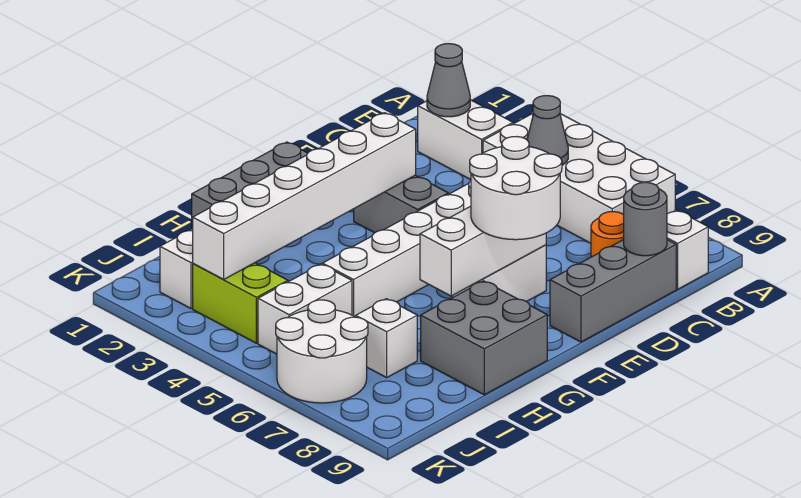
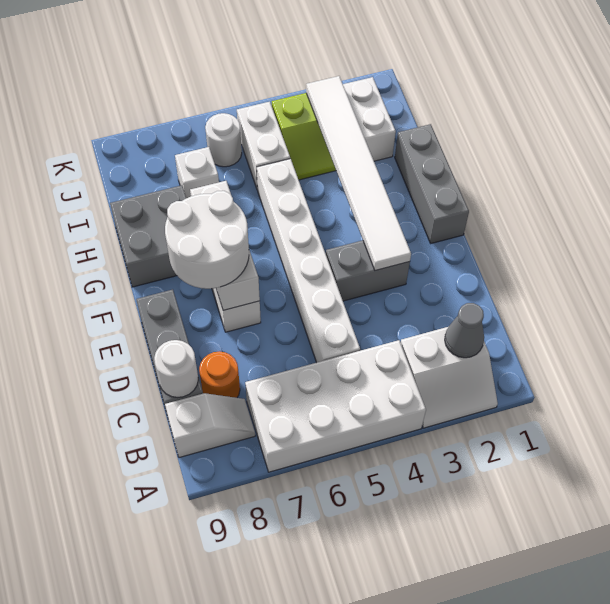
grey 1x1 cone [527,96,568,165] -> none
grey 1x1 round brick [624,182,667,256] -> white 1x1 round brick [154,340,198,397]
white 1x6 brick [193,113,416,280] -> white 1x6 tile [306,76,411,271]
white 2x2 round brick [276,300,368,403] -> white 1x1 round brick [205,113,242,167]

